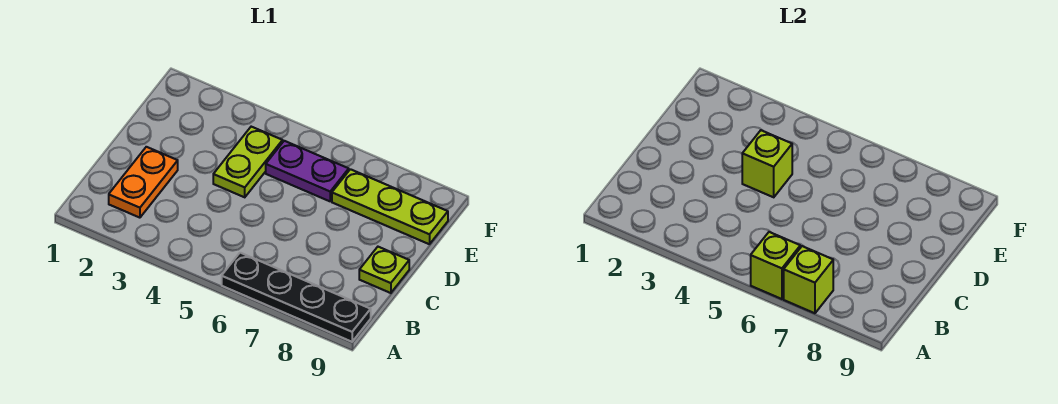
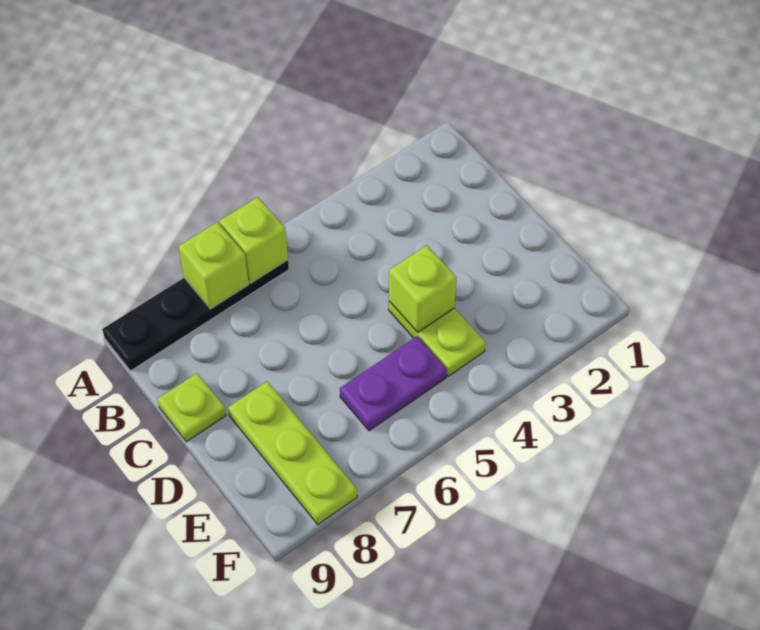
orange 1x2 plate [109,147,178,218] -> none
lime 1x3 plate [332,169,448,244] -> lime 1x3 plate turned to [228,381,357,524]

